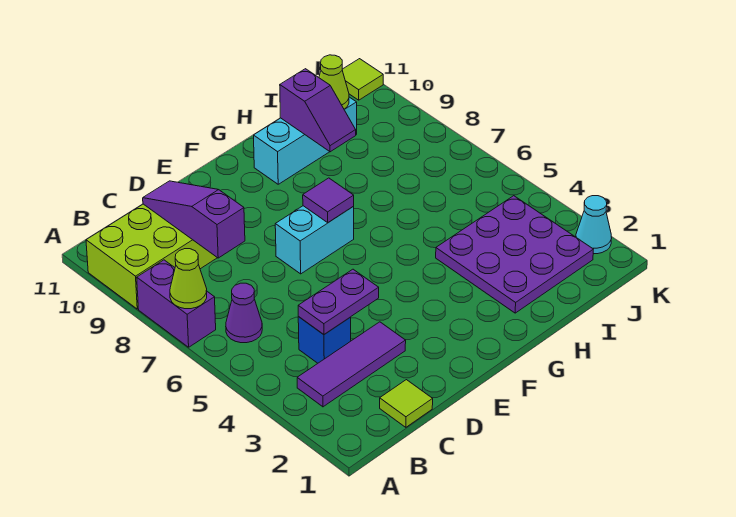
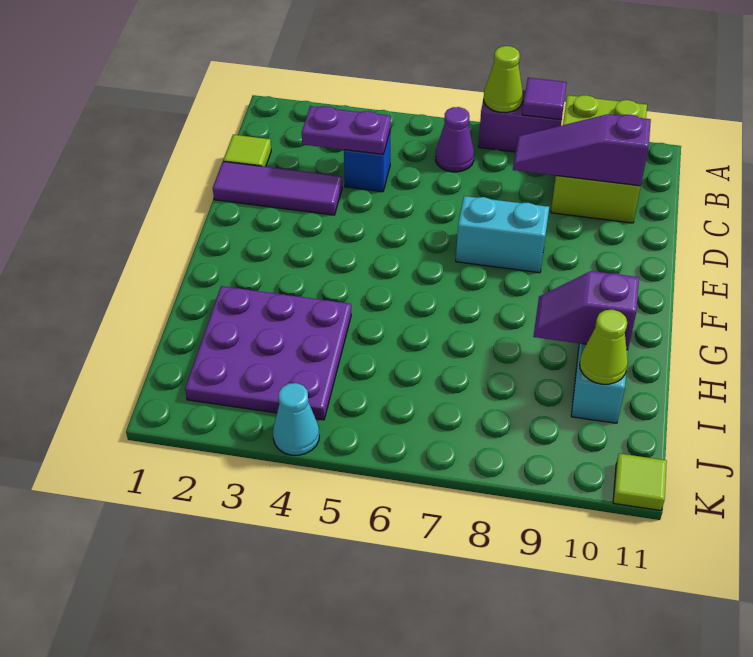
purple 1x3 tile [297,322,406,407] -> purple 1x3 tile turned to [213,161,342,215]
purple 1x2 plate [298,269,379,334] -> purple 1x2 plate turned to [302,106,391,154]
purple 1x3 slope [143,181,245,258] -> purple 1x3 slope turned to [513,114,651,186]
cyan 1x2 brick [275,206,354,274] -> cyan 1x2 brick turned to [456,196,549,273]
purple 1x1 tile [303,178,354,222] -> purple 1x1 tile moved to [522,78,567,120]
cyan 1x1 cone [576,196,612,254] -> cyan 1x1 cone moved to [273,383,319,455]

